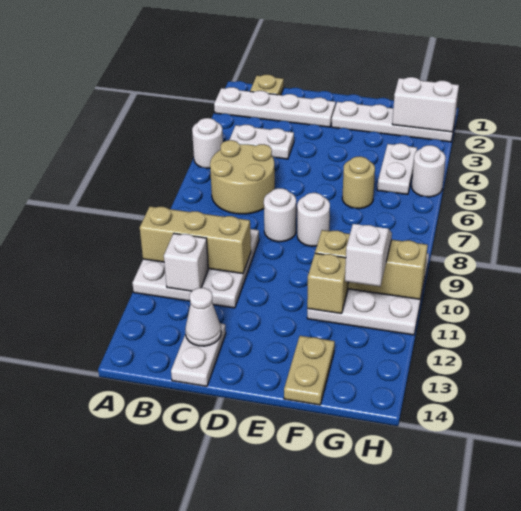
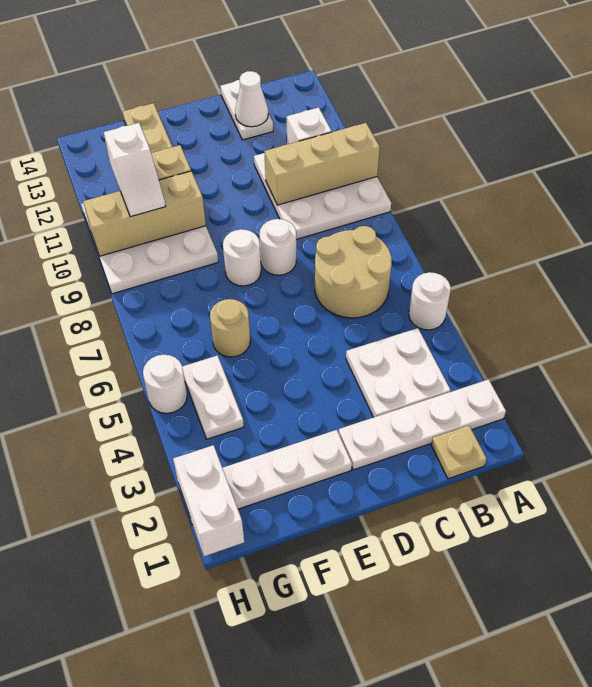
white 1x2 plate [229,125,294,159] -> white 2x2 plate [346,328,451,417]
white 1x2 brick [392,77,459,132] -> white 1x2 brick turned to [173,445,244,556]

